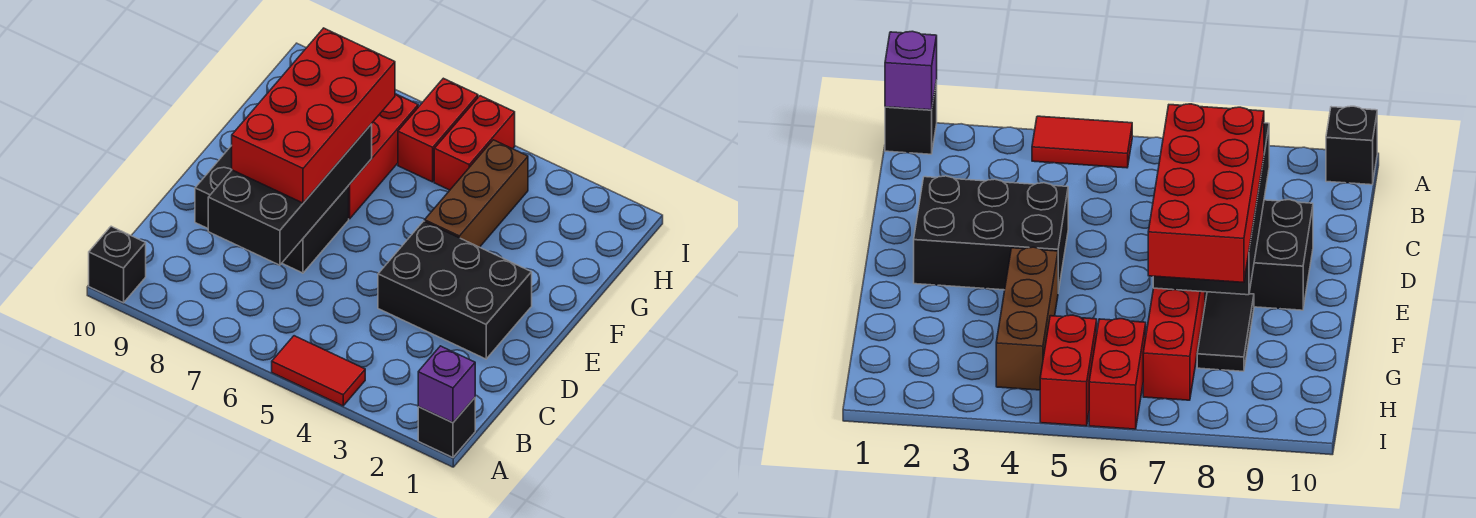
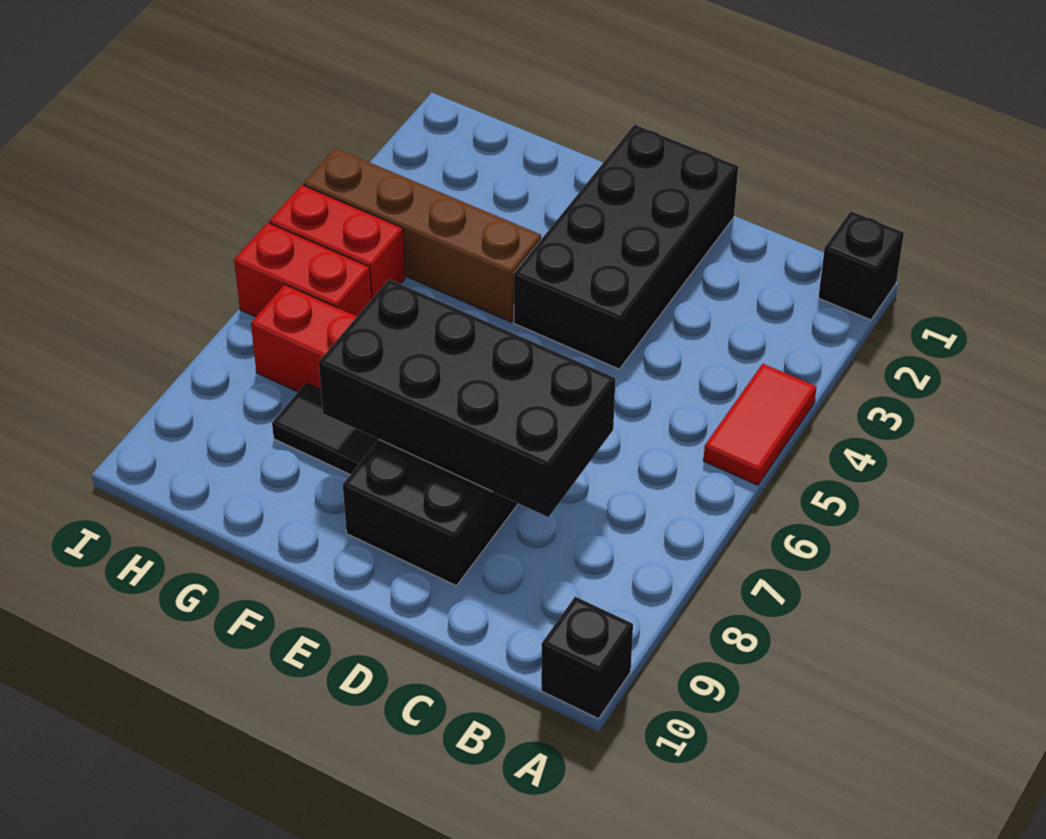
purple 1x1 brick [418,346,475,423] -> none
black 2x3 brick [378,221,532,359] -> black 2x4 brick [514,125,738,369]
red 2x4 brick [232,28,395,203] -> none
brown 1x3 brick [425,140,528,247] -> brown 1x4 brick [303,148,541,322]

